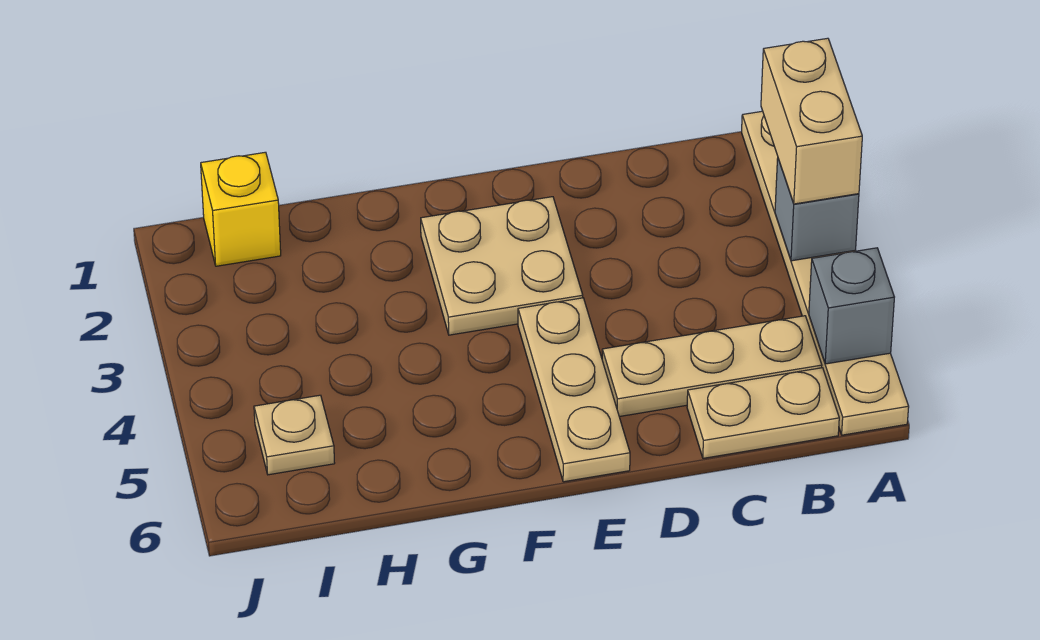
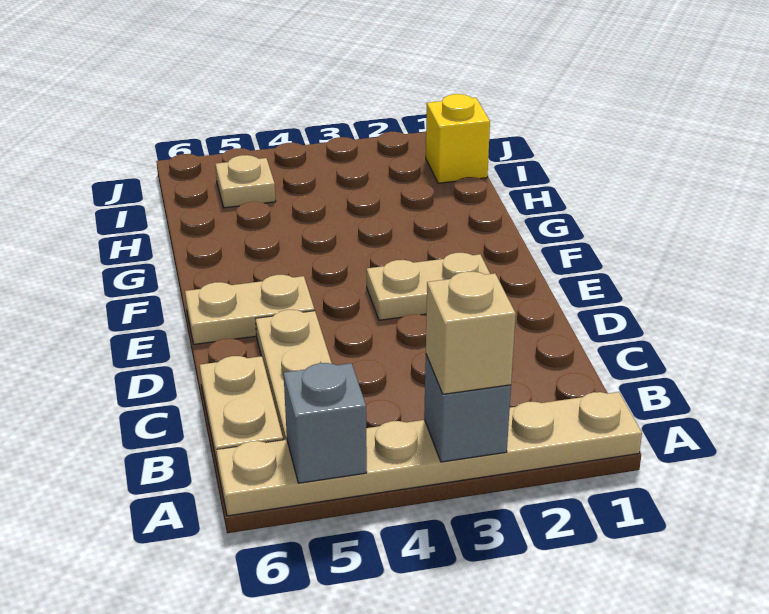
tan 1x2 brick [761,38,862,204] -> tan 1x1 brick [426,272,516,394]
tan 2x2 plate [421,197,583,335] -> tan 1x2 plate [367,253,490,320]
tan 1x3 plate [518,298,630,482] -> tan 1x2 plate [185,275,315,344]

